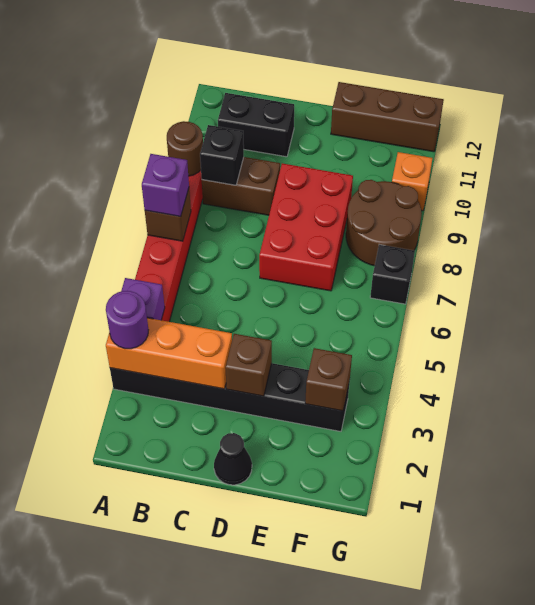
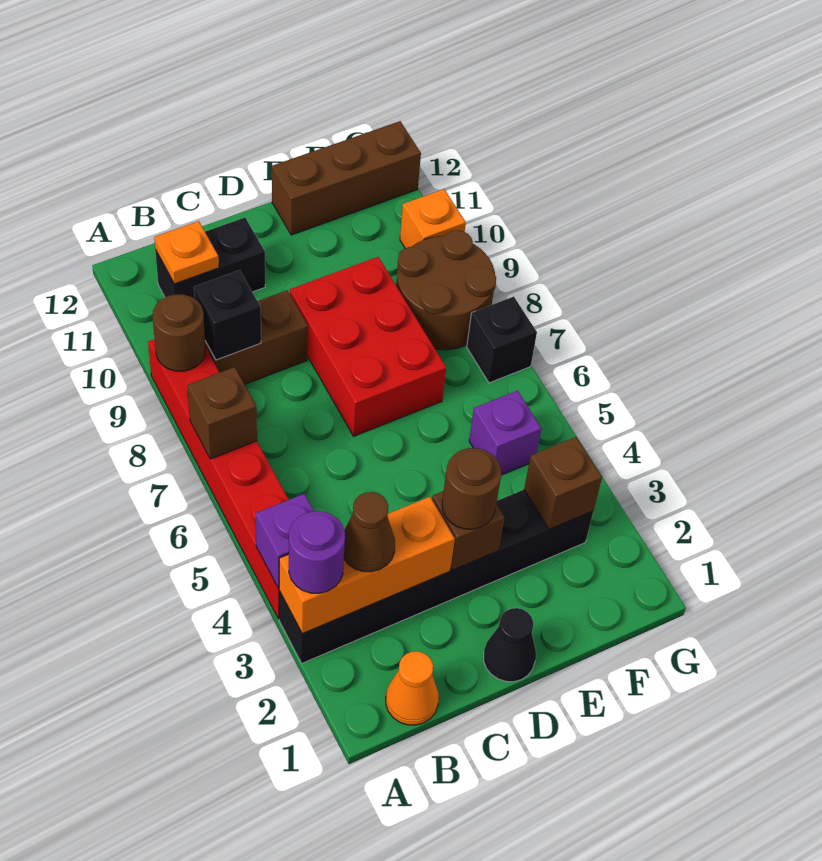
purple 1x1 brick [142,154,189,217] -> purple 1x1 brick moved to [469,391,542,475]
none -> orange 1x1 cone [386,651,439,725]
none -> brown 1x1 cone [344,492,395,572]
none -> orange 1x1 plate [154,221,219,284]
none -> brown 1x1 round brick [442,448,501,529]

